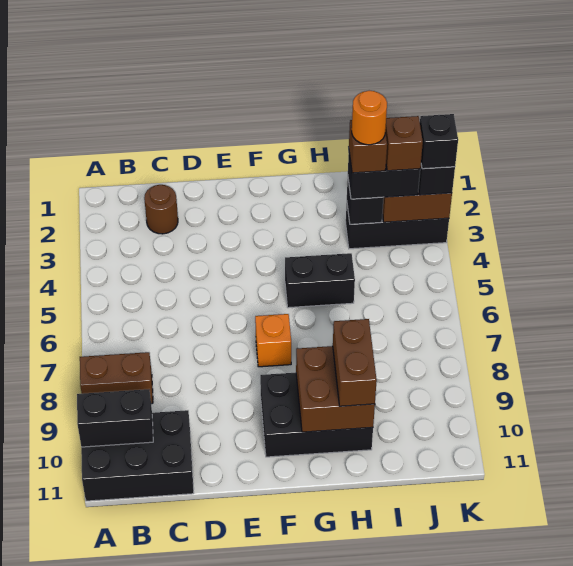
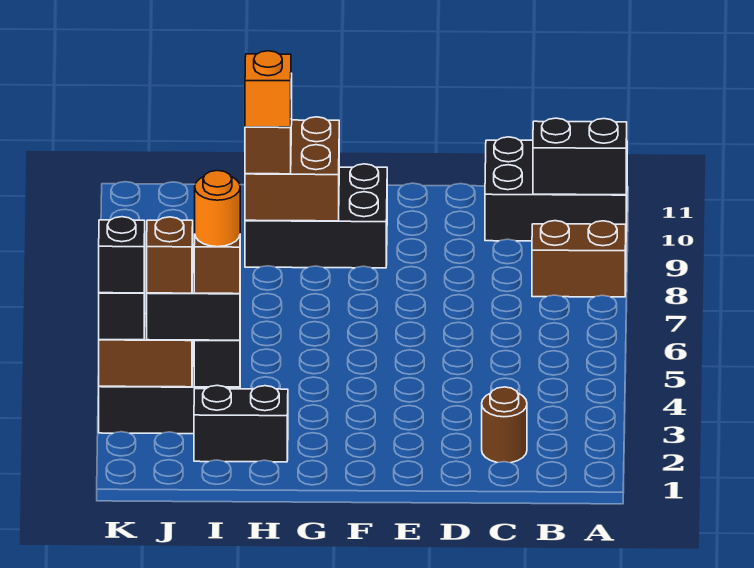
orange 1x1 brick [255,314,291,367] -> orange 1x1 brick moved to [245,51,291,127]
black 1x2 brick [285,253,355,308] -> black 1x2 brick moved to [194,385,288,462]

